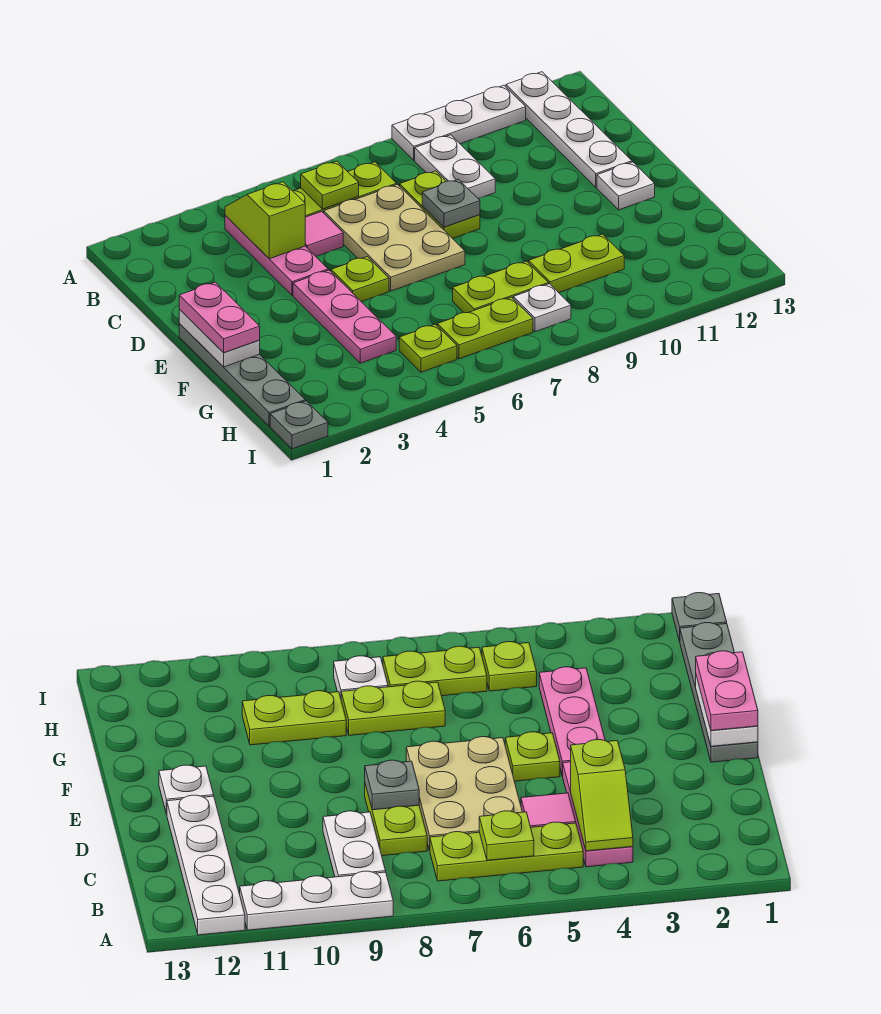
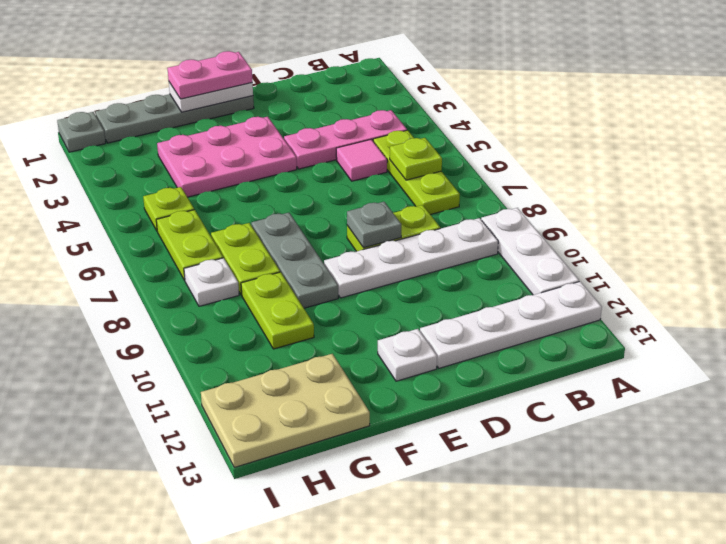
lime 1x2 slope [225,182,305,259] -> none
white 1x2 plate [415,135,495,199] -> white 1x4 plate [324,218,498,298]
tan 2x3 plate [324,185,465,291] -> tan 2x3 plate moved to [201,354,370,467]
pink 1x3 plate [293,270,396,363] -> pink 2x3 plate [157,117,297,197]
lime 1x1 plate [331,257,389,302] -> none
none -> grey 1x3 plate [251,213,338,308]

